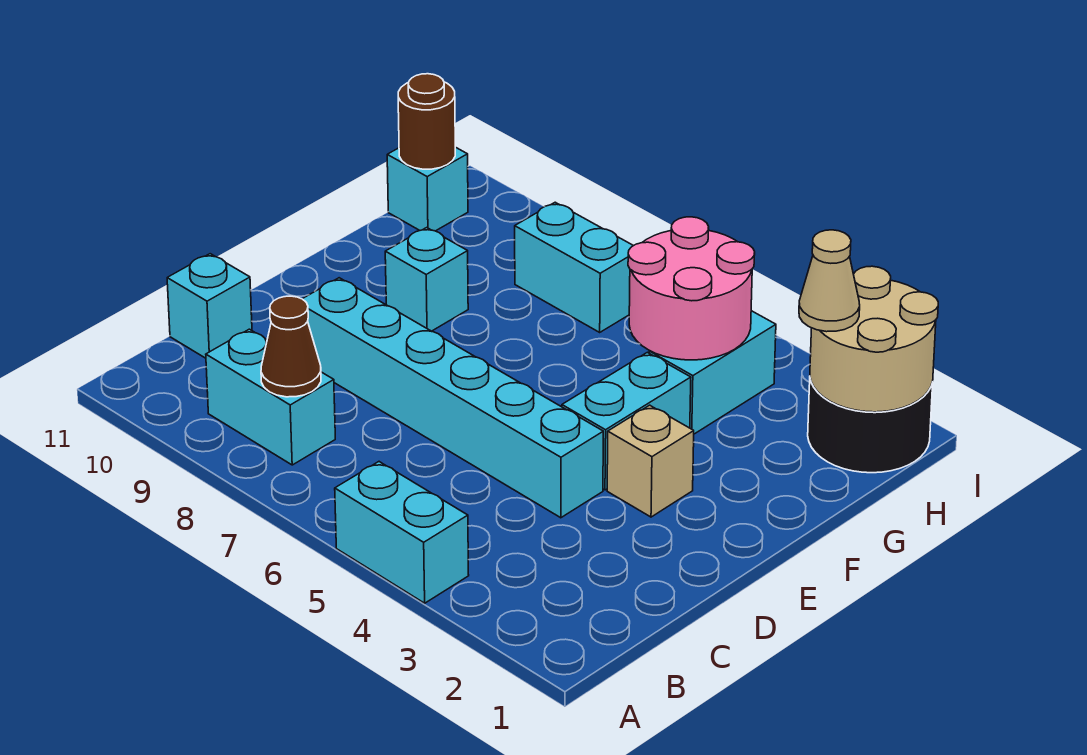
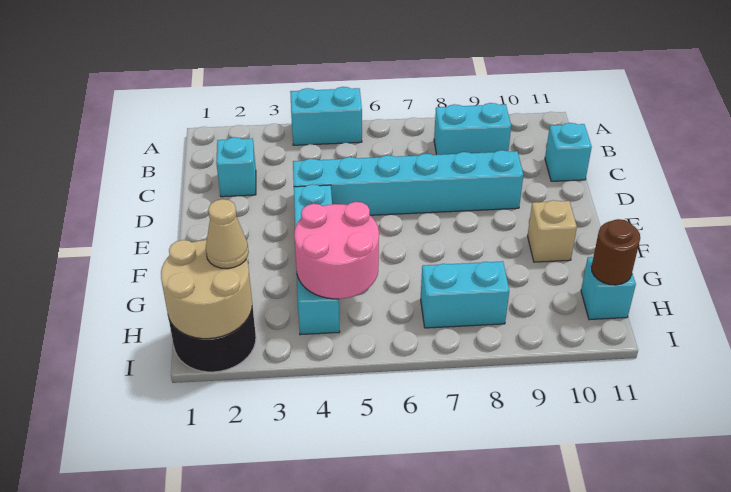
brown 1x1 cone [261,296,321,397] -> none
tan 1x1 brick [607,405,694,517] -> tan 1x1 brick moved to [528,200,577,262]
cyan 1x1 brick [385,228,468,331] -> cyan 1x1 brick moved to [216,137,256,197]

